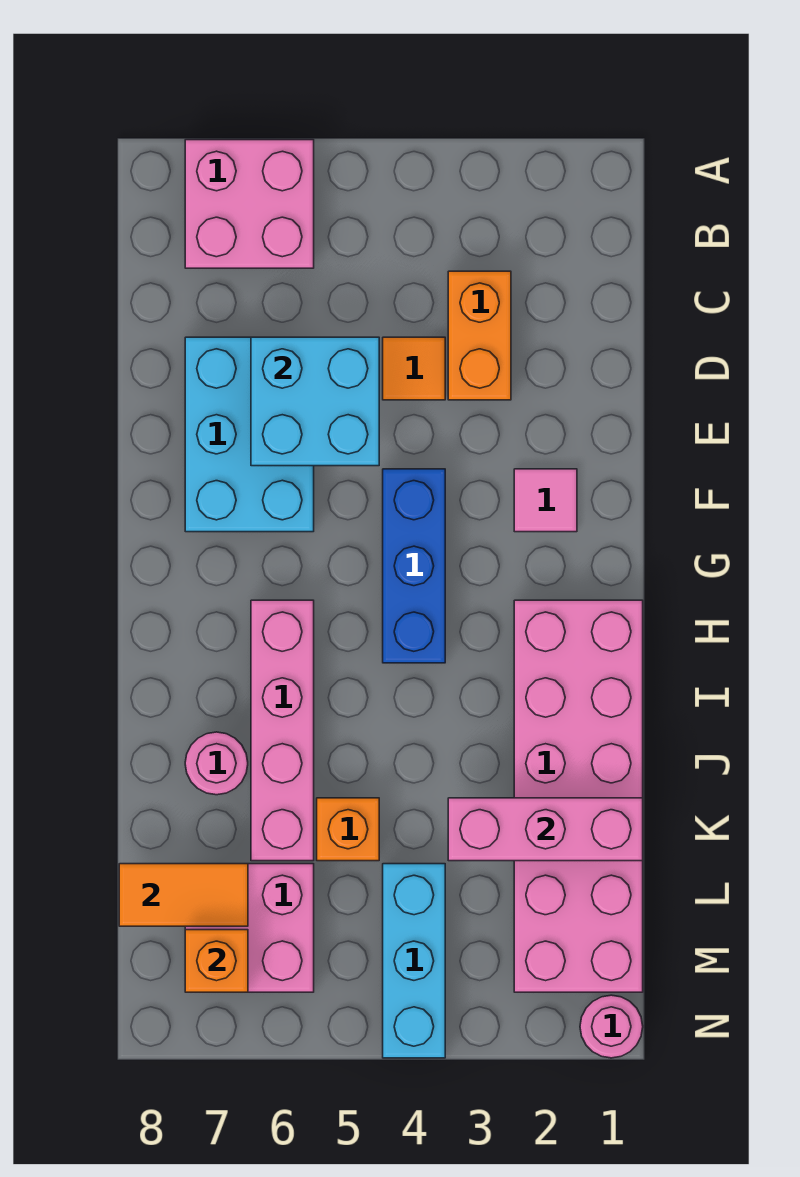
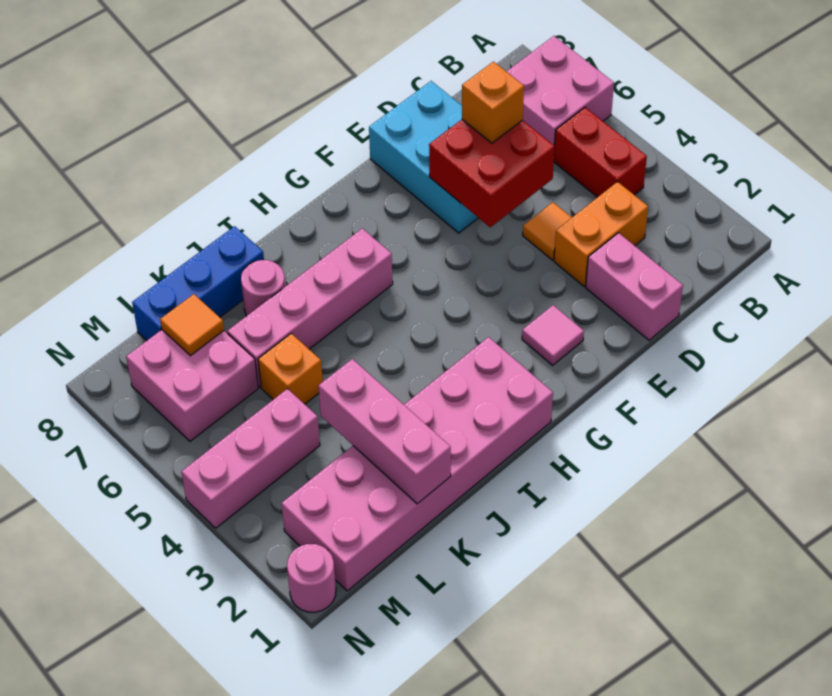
none -> red 1x2 brick [554,107,647,197]
none -> pink 1x2 brick [586,233,683,340]
cyan 2x2 brick [251,337,379,466] -> red 2x2 brick [429,120,555,227]
cyan 2x3 brick [185,337,314,532] -> cyan 2x3 brick turned to [369,81,478,233]
blue 1x3 brick [383,469,445,663] -> blue 1x3 brick moved to [132,226,264,341]
cyan 1x3 brick [383,864,445,1058] -> pink 1x3 brick [181,389,320,528]
orange 1x2 tile [119,864,248,926] -> orange 1x1 tile [160,294,224,356]
orange 1x1 brick [185,930,248,992] -> orange 1x1 brick moved to [462,62,524,143]

